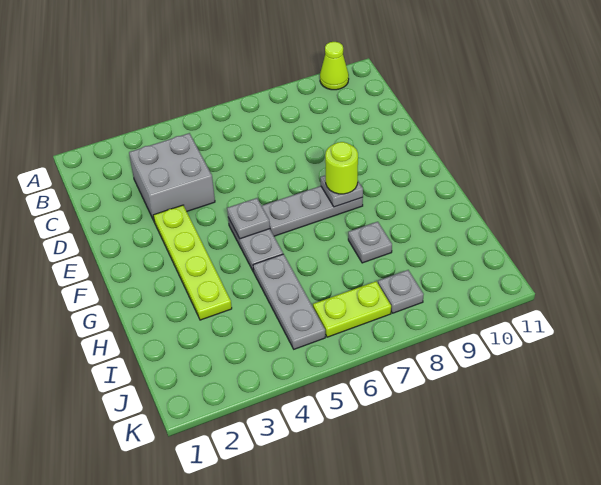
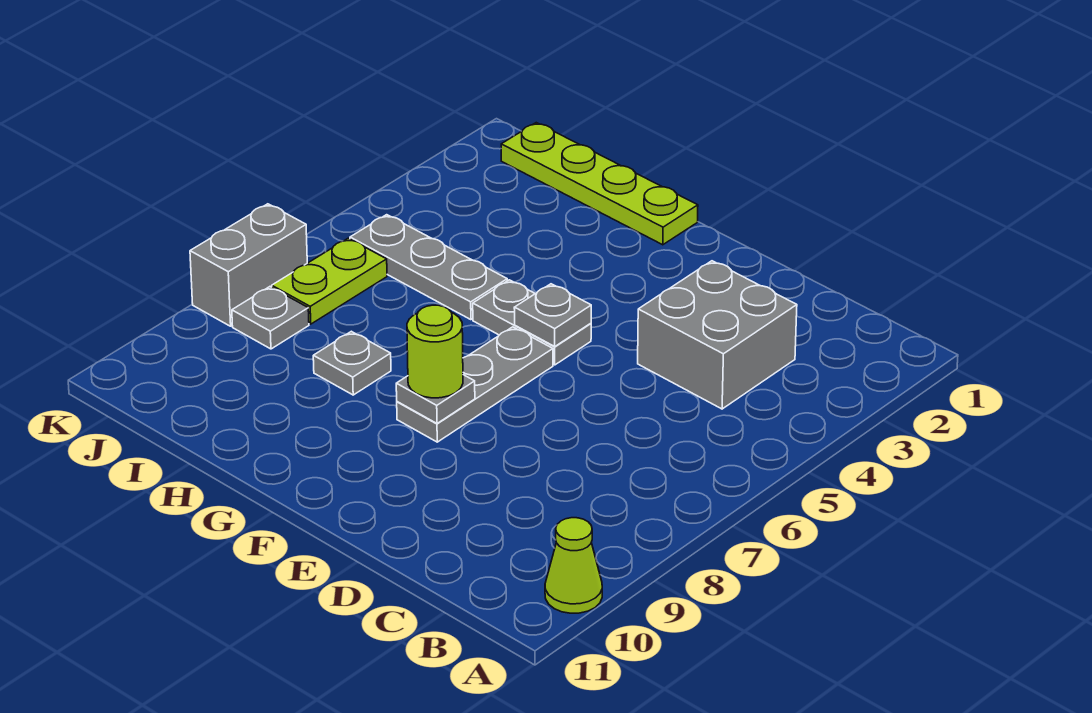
lime 1x4 plate [153,205,232,320] -> lime 1x4 plate moved to [501,123,698,245]
none -> grey 1x2 brick [190,204,307,326]

